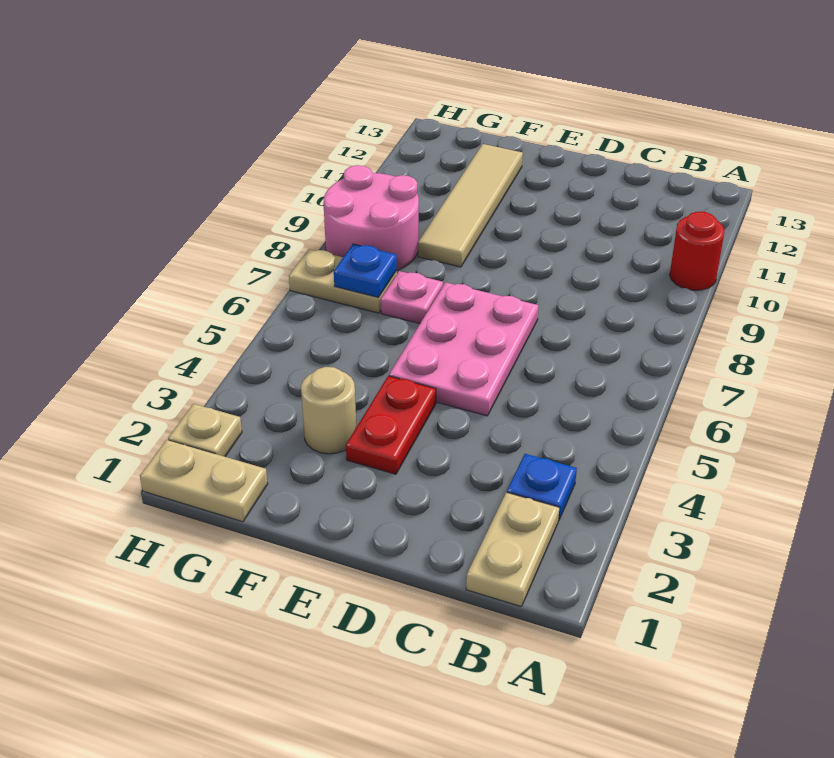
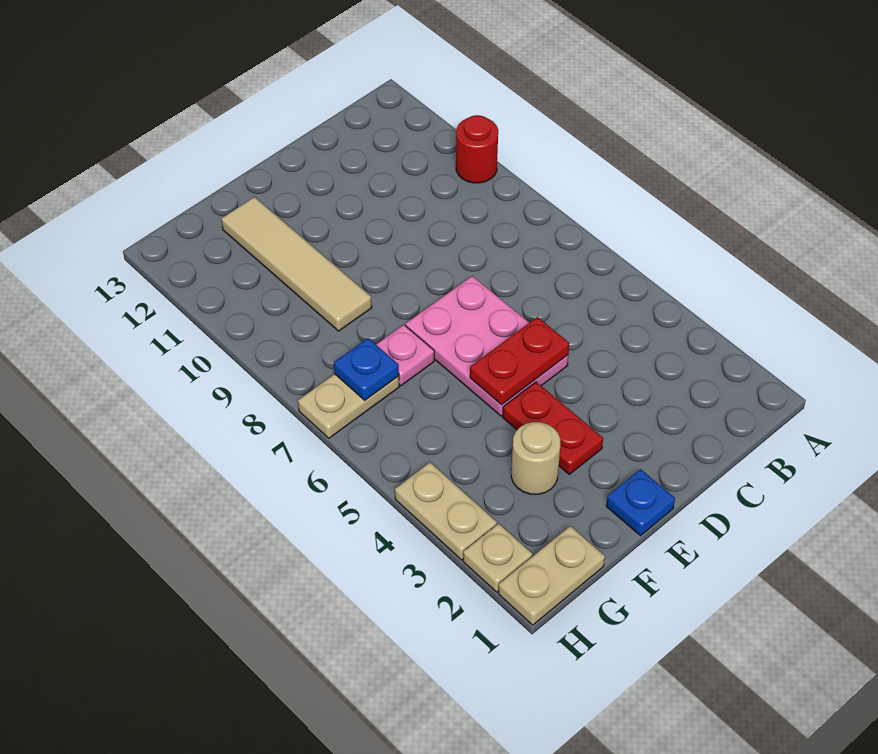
tan 1x2 plate [466,492,559,607] -> tan 1x2 plate moved to [395,463,497,560]
blue 1x1 plate [507,454,577,521] -> blue 1x1 plate moved to [606,469,675,536]
none -> red 1x2 plate [470,317,569,405]
pink 2x2 round brick [323,165,419,270] -> none

